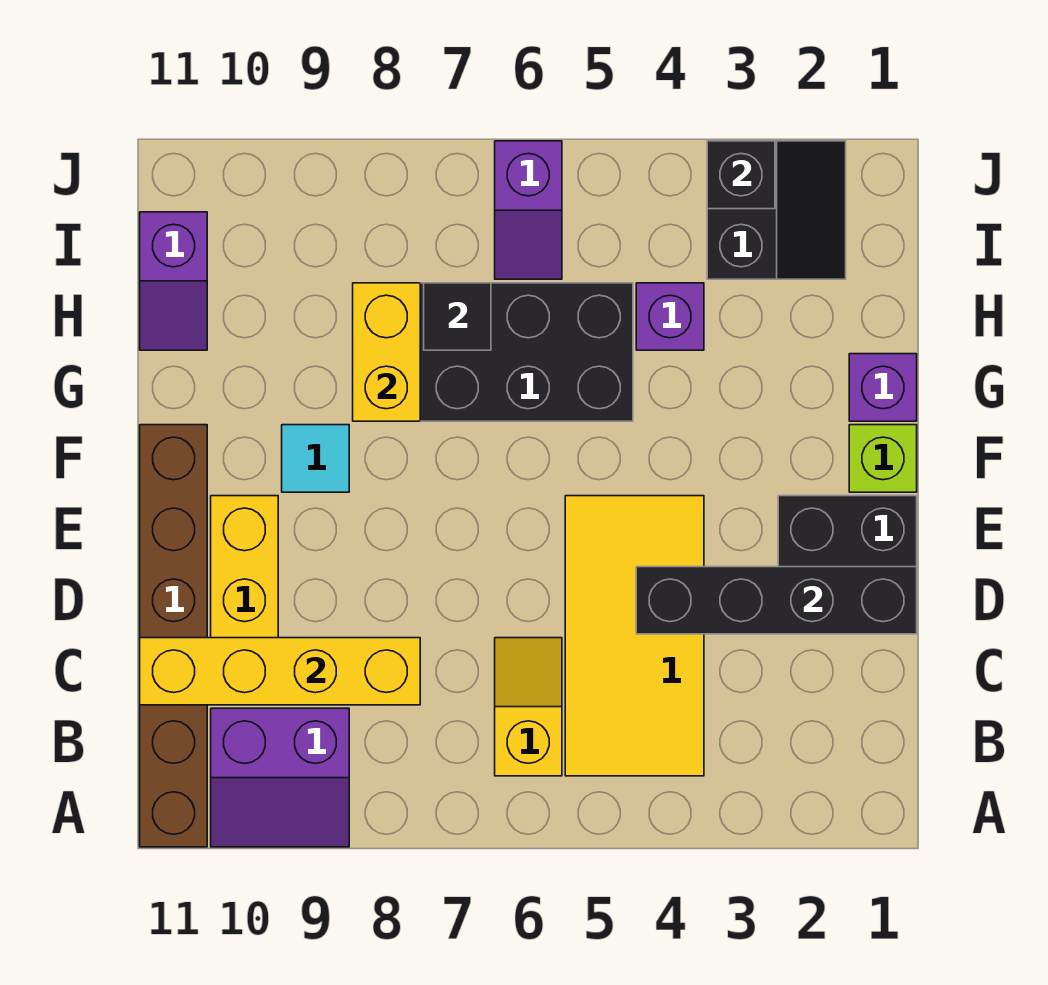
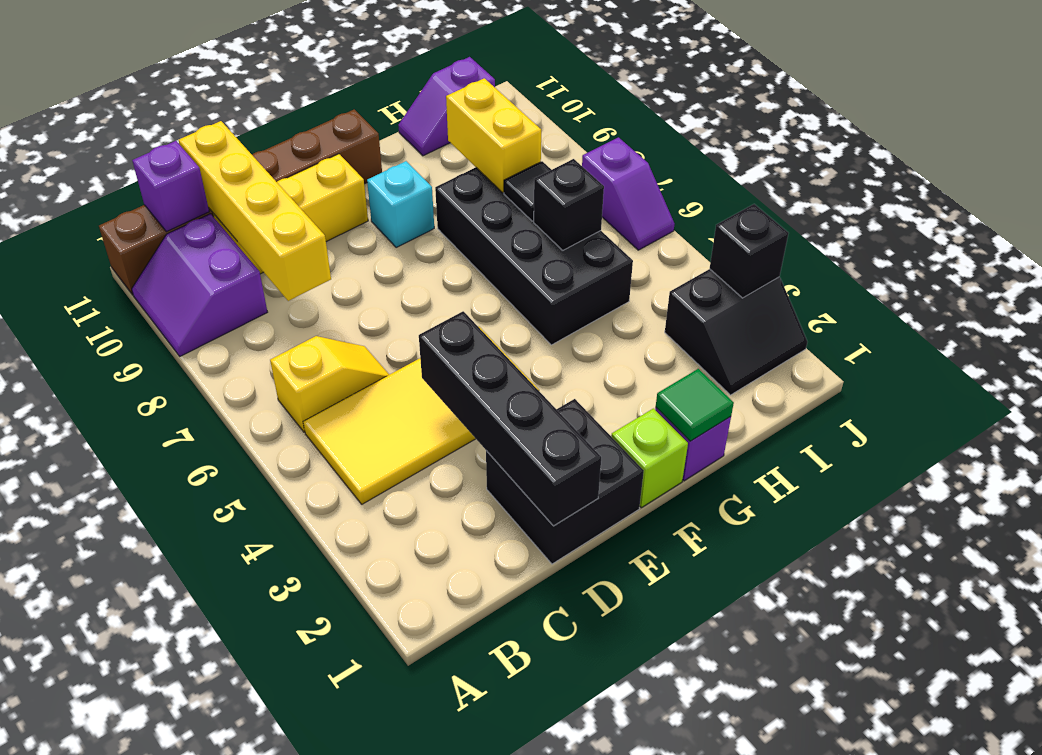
cyan 1x1 tile [282,425,349,492] -> cyan 1x1 brick [367,161,434,247]
none -> green 1x1 tile [656,369,734,441]
yellow 1x2 brick [353,283,420,421] -> yellow 1x2 brick turned to [446,78,541,193]
purple 1x1 brick [636,283,704,350] -> purple 1x1 brick moved to [132,141,209,232]
none -> black 1x1 brick [534,159,604,250]
purple 1x2 slope [495,141,562,279] -> purple 1x2 slope turned to [582,137,674,250]

